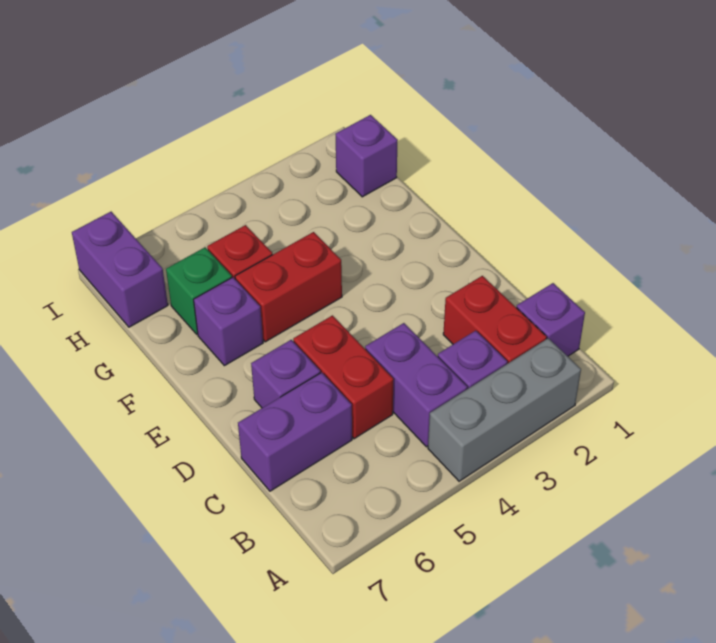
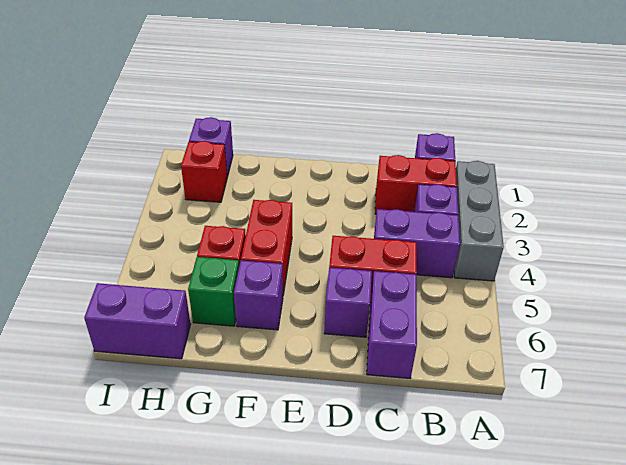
none -> red 1x1 brick [181,141,227,202]

